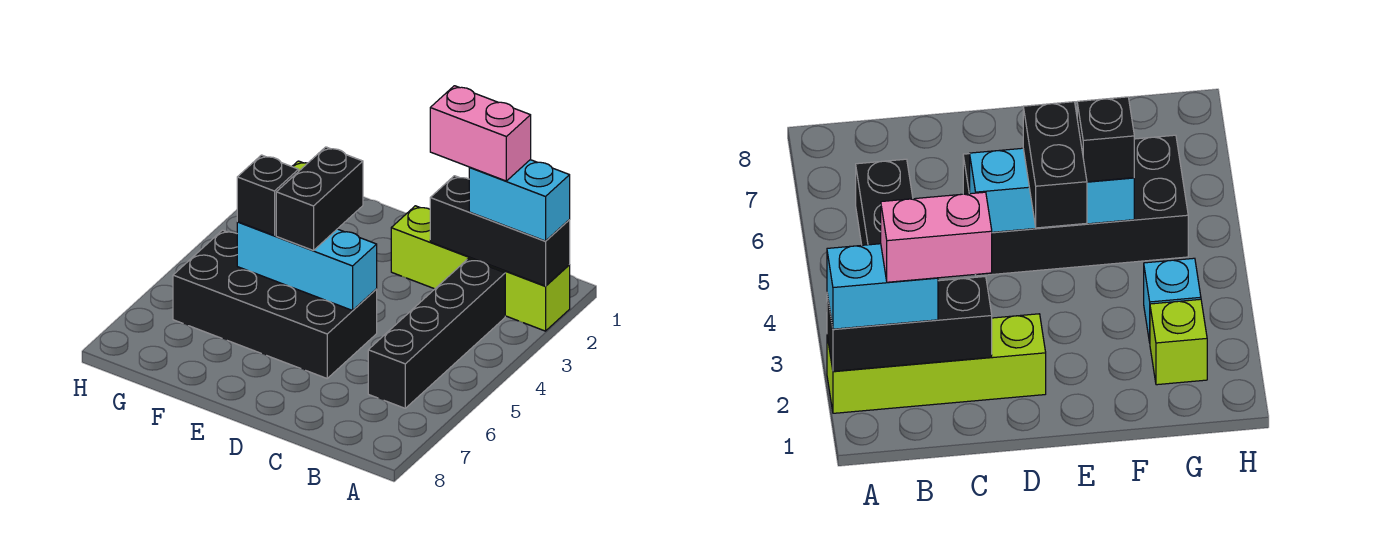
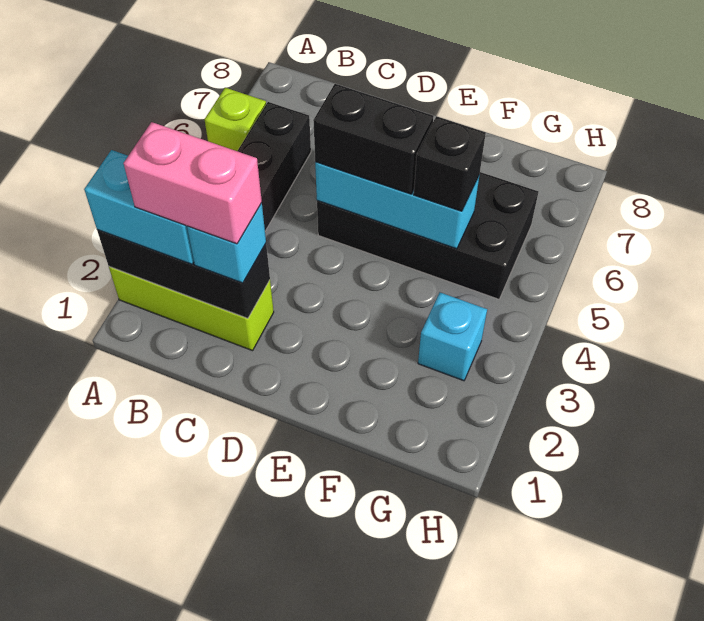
lime 1x4 brick [391,206,570,331] -> lime 1x3 brick [109,267,274,351]
none -> cyan 1x1 brick [187,203,266,283]
black 1x2 brick [276,147,363,251] -> black 1x2 brick turned to [313,84,434,194]
lime 1x1 brick [1150,299,1207,385] -> lime 1x1 brick moved to [205,88,266,151]

